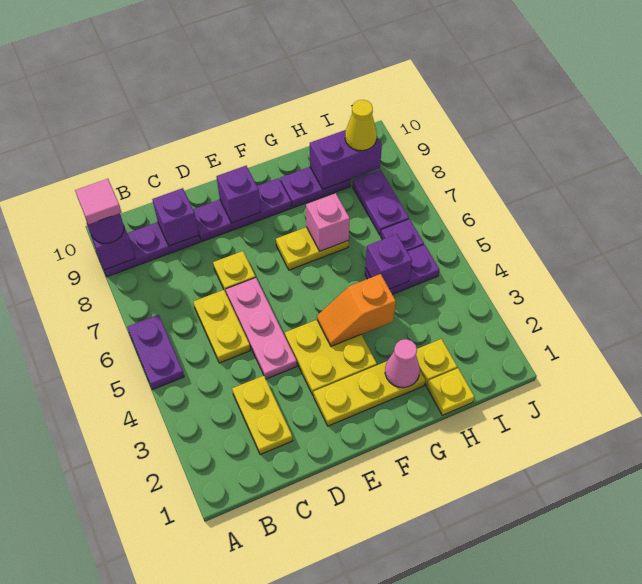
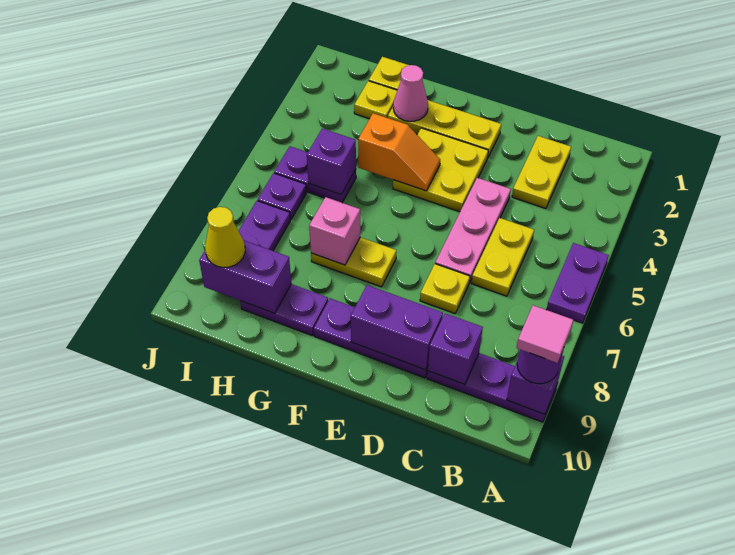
purple 1x1 brick [216,166,261,223] -> purple 1x2 brick [351,285,443,370]

